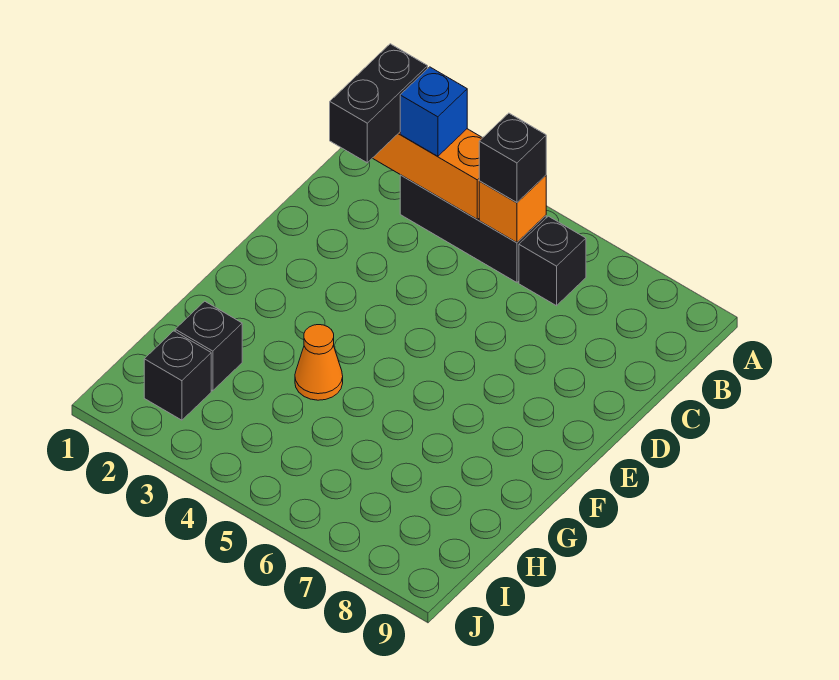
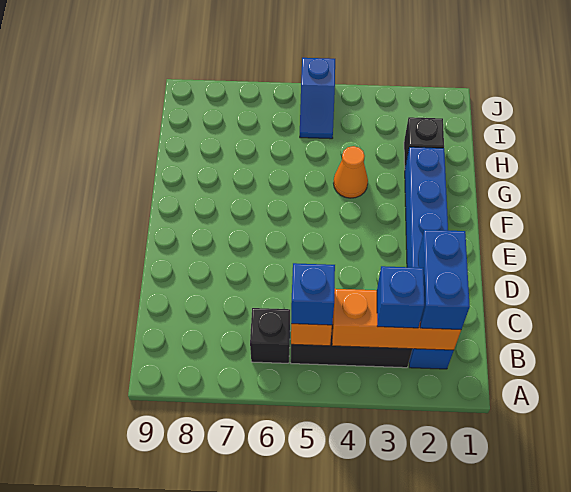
none -> blue 1x6 brick [405,147,454,369]
black 1x2 brick [330,44,428,163] -> blue 1x2 brick [418,230,470,330]
black 1x1 brick [479,113,546,202] -> blue 1x1 brick [291,263,335,325]
black 1x1 brick [144,331,211,420] -> none
none -> blue 1x2 slope [300,58,335,139]

